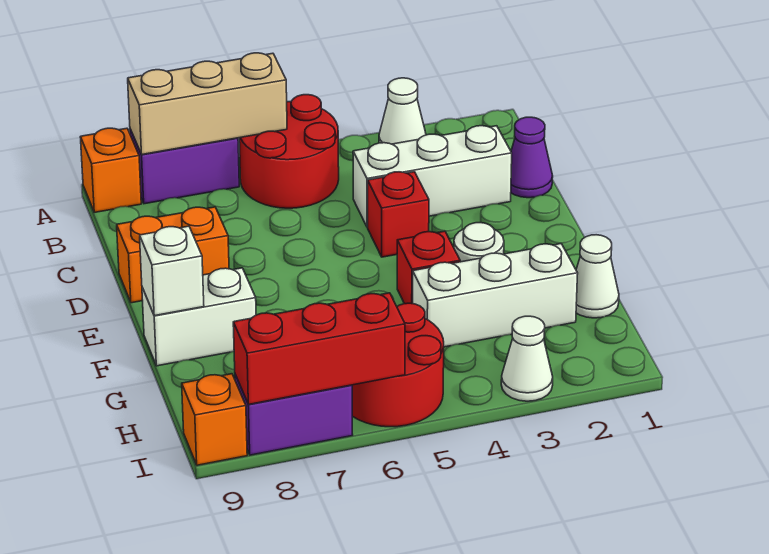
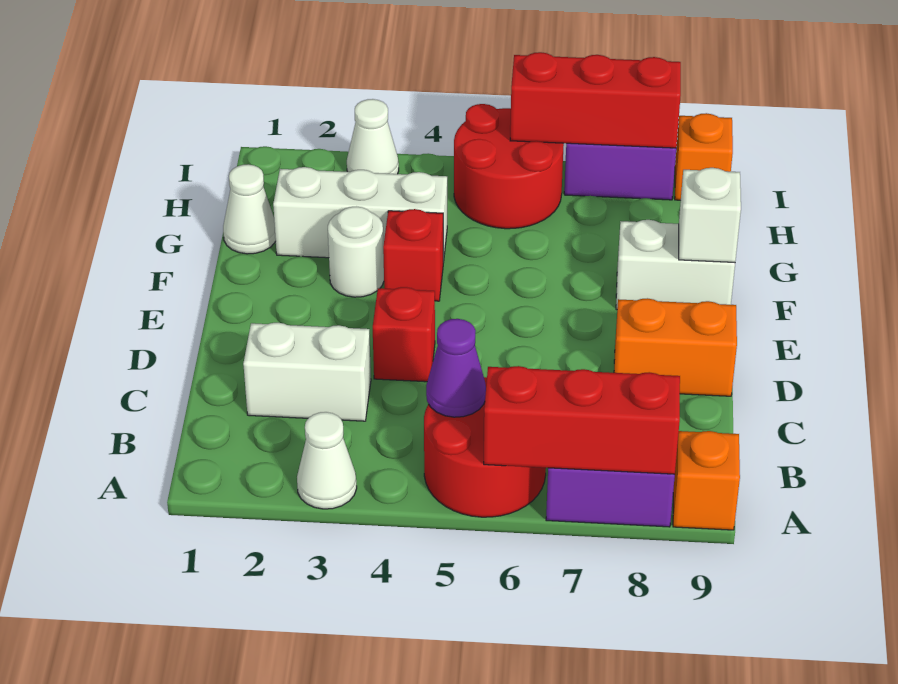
tan 1x3 brick [128,53,287,154] -> red 1x3 brick [484,366,680,474]
purple 1x1 cone [511,117,553,198] -> purple 1x1 cone moved to [426,319,486,417]
white 1x3 brick [353,126,512,227] -> white 1x2 brick [243,323,371,421]

